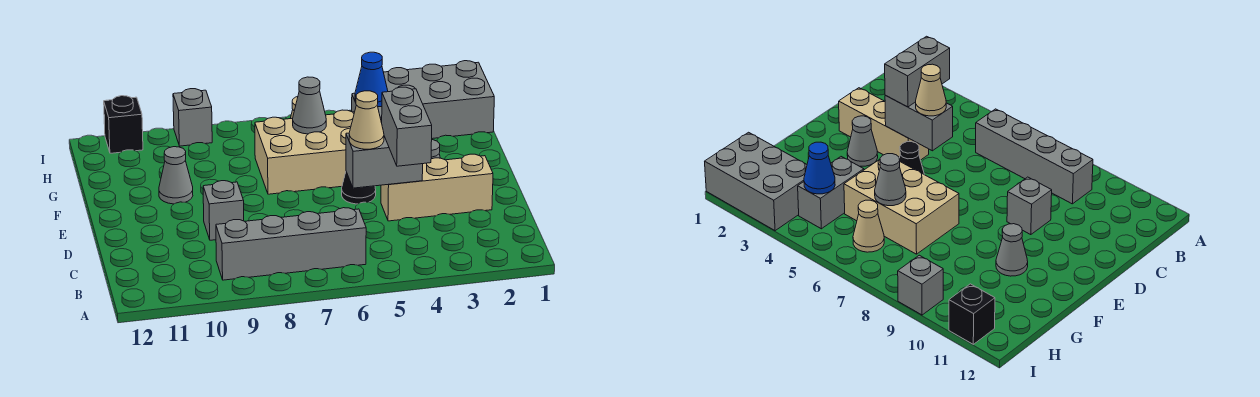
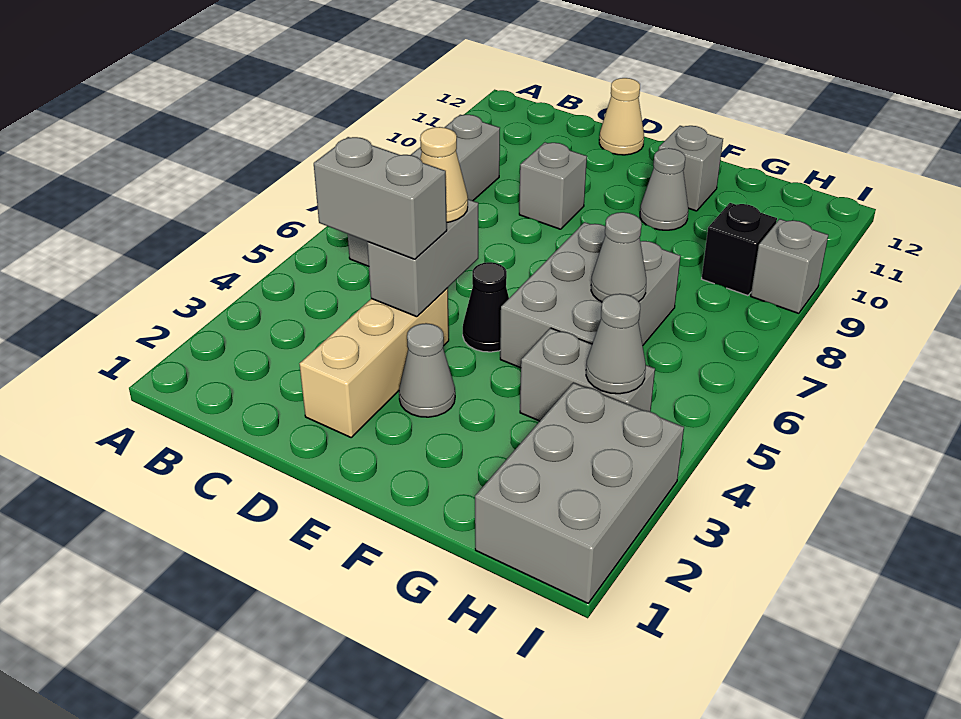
tan 2x3 brick [255,110,355,194] -> grey 2x3 brick [500,222,680,368]
none -> grey 1x1 brick [659,126,723,211]
blue 1x1 cone [355,52,388,107] -> grey 1x1 cone [586,294,646,394]
tan 1x1 cone [853,200,884,252] -> tan 1x1 cone moved to [599,78,644,155]
black 1x1 brick [104,96,143,153] -> black 1x1 brick moved to [702,203,777,296]

